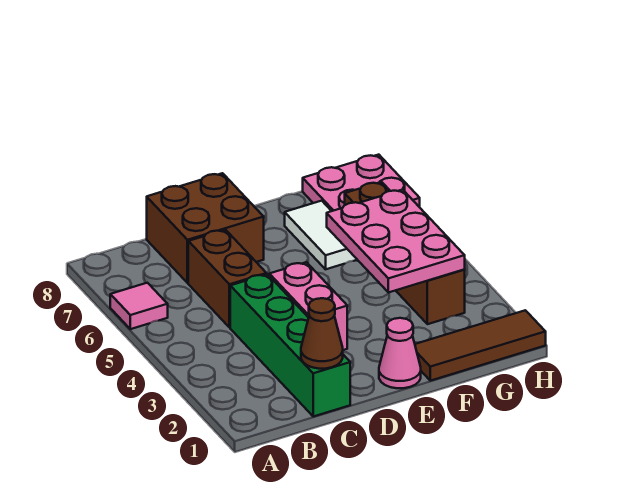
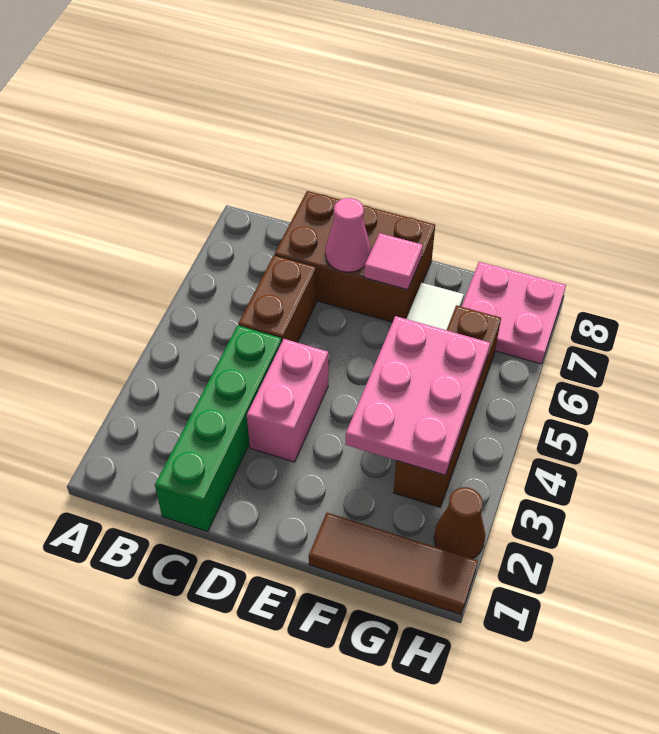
pink 1x1 tile [110,283,168,329] -> pink 1x1 tile moved to [364,233,423,290]
brown 1x1 cone [301,298,343,369] -> brown 1x1 cone moved to [434,487,485,559]
brown 2x2 brick [147,173,264,283] -> brown 2x3 brick [275,191,435,322]
pink 1x1 cone [379,318,421,388] -> pink 1x1 cone moved to [325,198,371,272]

